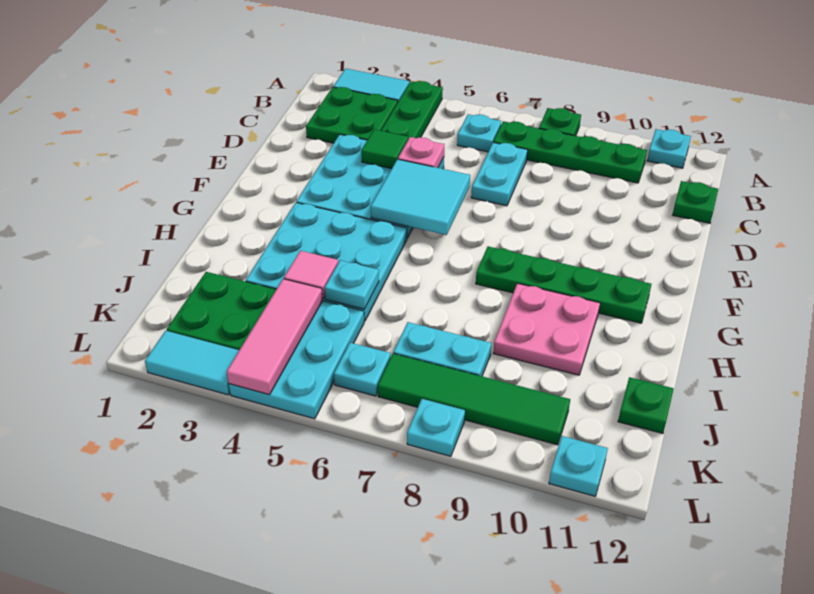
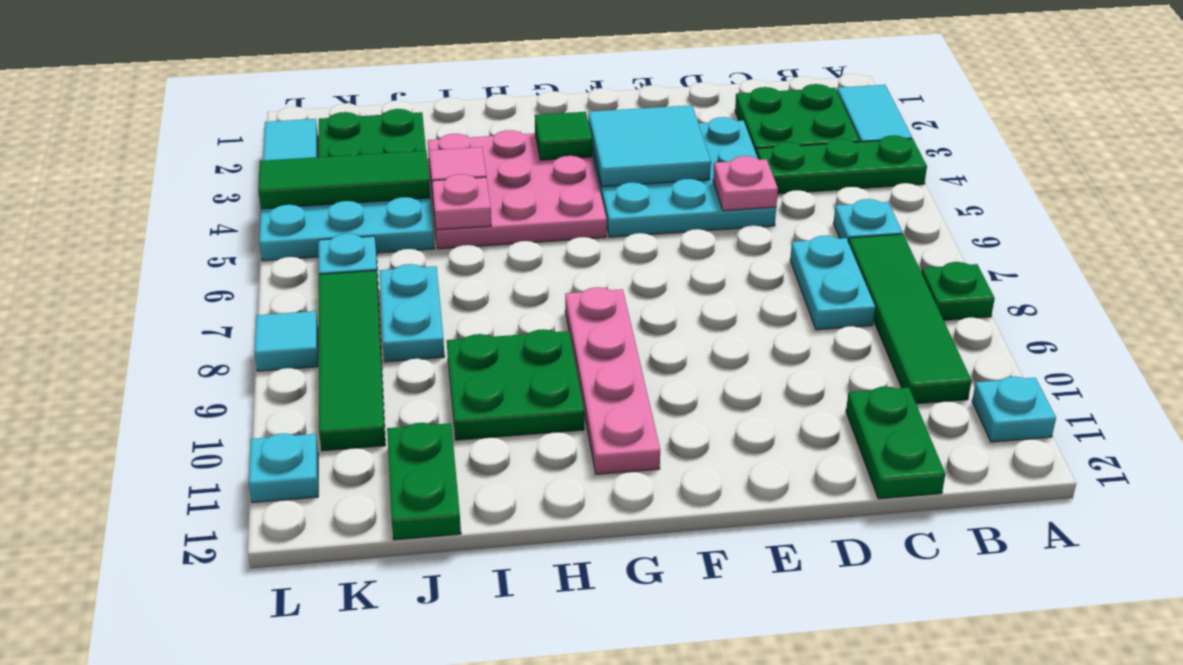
green 1x4 plate [493,121,647,183] -> green 1x4 tile [849,234,972,404]
cyan 1x2 plate [471,142,528,206] -> cyan 1x2 plate turned to [790,236,875,330]
green 1x1 plate [673,181,718,223] -> green 1x2 plate [846,386,945,499]
green 1x1 tile [361,129,408,169] -> green 1x1 tile moved to [535,112,592,160]
cyan 2x2 tile [371,159,470,235] -> cyan 2x2 tile moved to [588,105,711,187]
cyan 3x3 plate [246,203,407,321] -> pink 3x3 plate [428,130,607,249]
green 1x4 plate [476,246,651,323] -> pink 1x4 plate [565,287,660,474]
pink 2x2 plate [493,283,600,375] -> green 2x2 plate [447,329,584,440]
cyan 1x1 plate [325,260,379,309] -> pink 1x1 plate [432,174,491,230]
pink 1x3 tile [227,279,323,395] -> green 1x3 tile [258,150,430,209]
green 1x1 plate [618,377,674,433] -> green 1x2 plate [387,423,461,540]
cyan 1x1 plate [407,399,465,456] -> cyan 1x1 tile [254,311,318,371]

